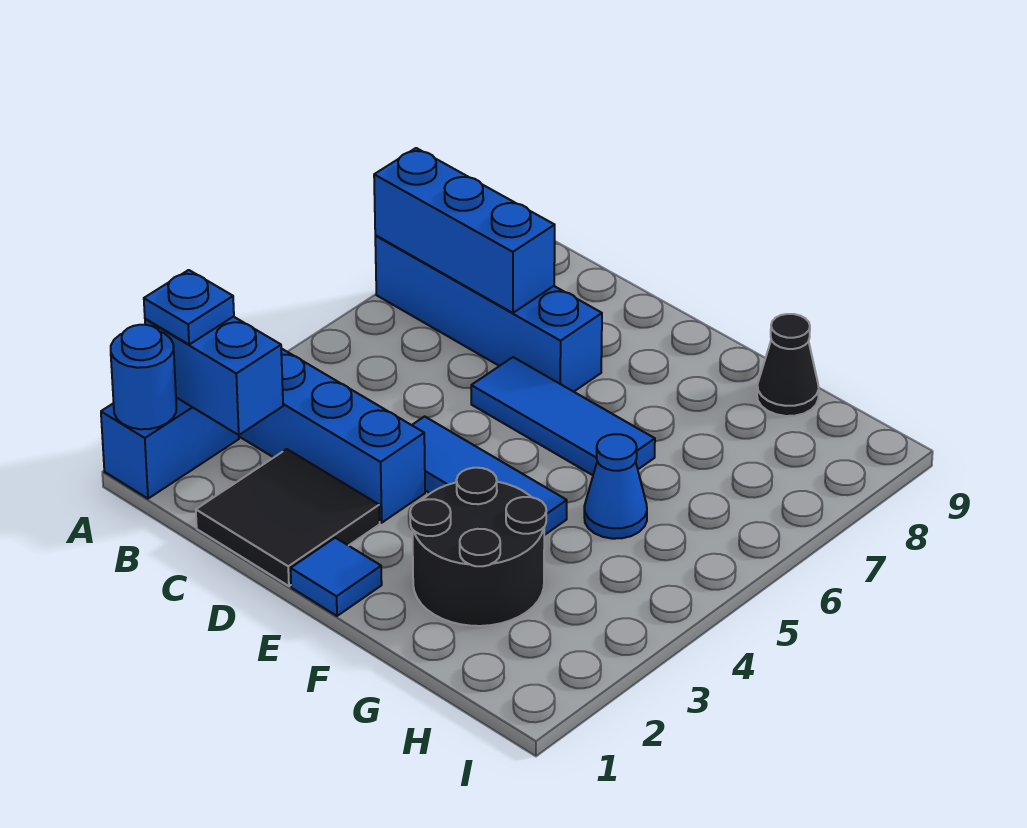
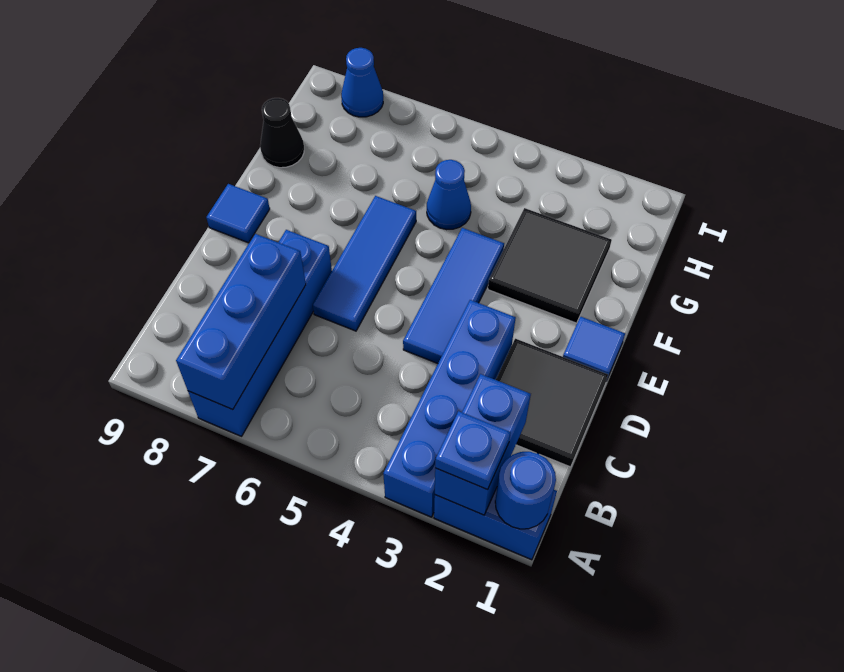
none -> blue 1x1 tile [206,184,270,243]
black 2x2 round brick [410,468,546,626] -> black 2x2 tile [488,208,612,323]
none -> blue 1x1 cone [341,48,383,117]

